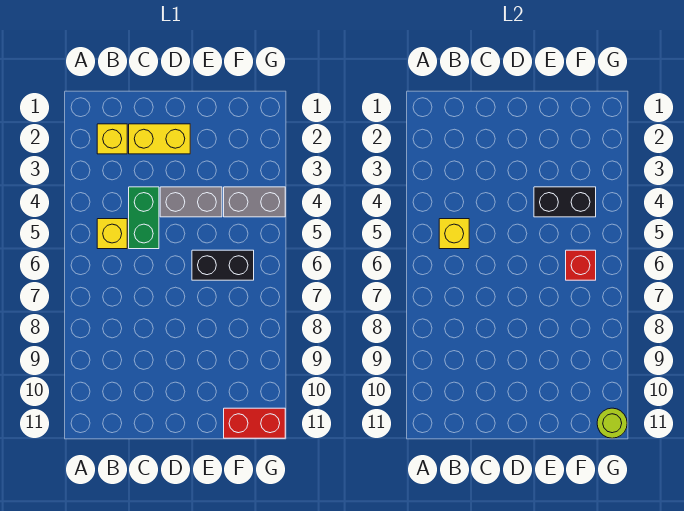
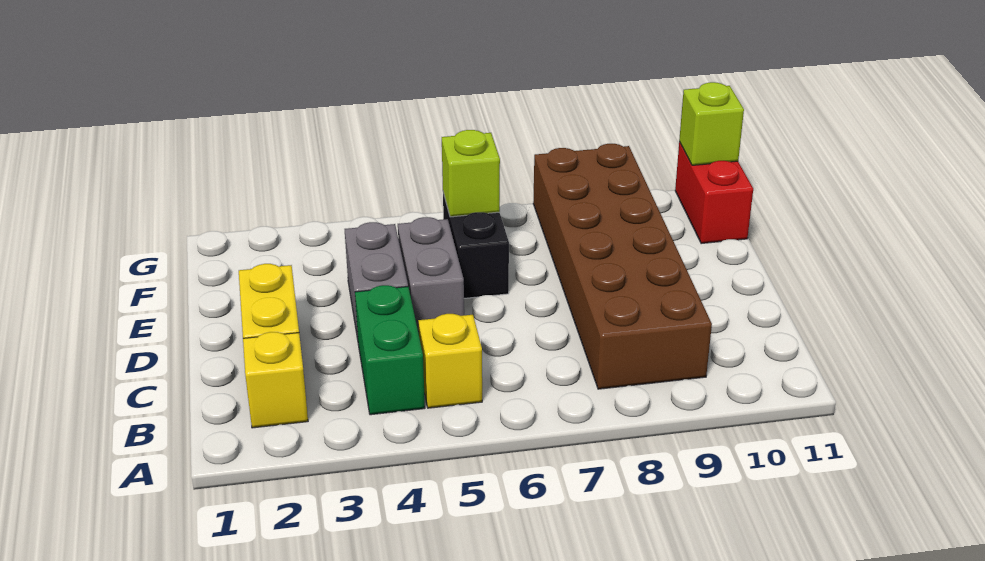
yellow 1x1 brick [439,219,469,249] -> none
none -> brown 2x6 brick [533,144,712,389]
green 1x2 brick [129,187,159,249] -> green 1x2 brick turned to [355,285,425,415]
black 1x2 brick [534,187,596,217] -> none
grey 1x2 brick [224,187,285,217] -> grey 1x2 brick moved to [398,217,464,334]
red 1x1 brick [566,250,596,280] -> lime 1x1 brick [442,130,500,217]
lime 1x1 round brick [597,408,627,438] -> lime 1x1 brick [679,82,744,165]

